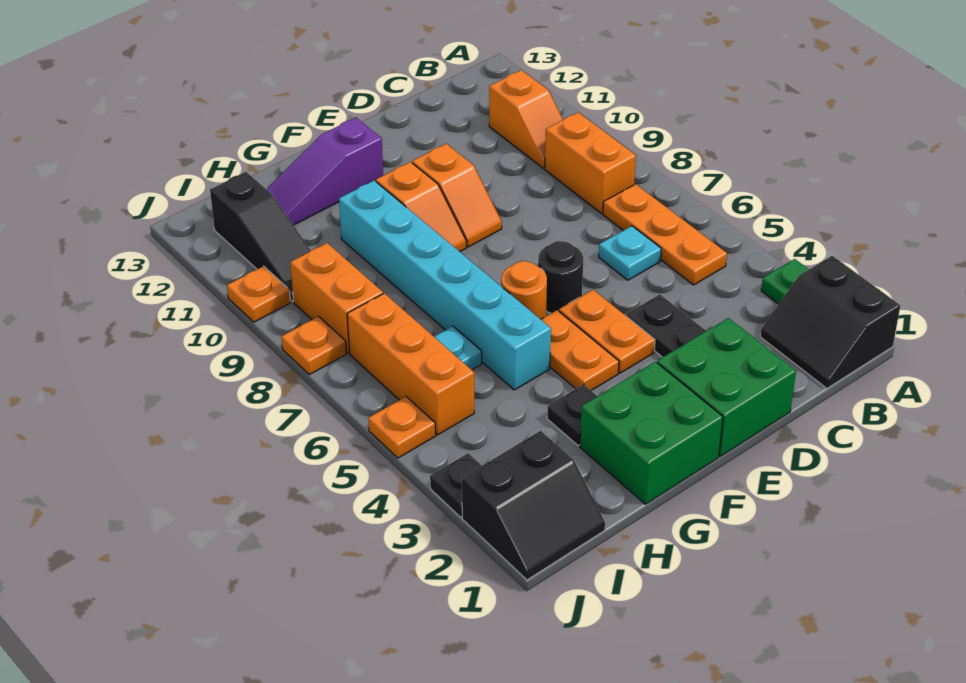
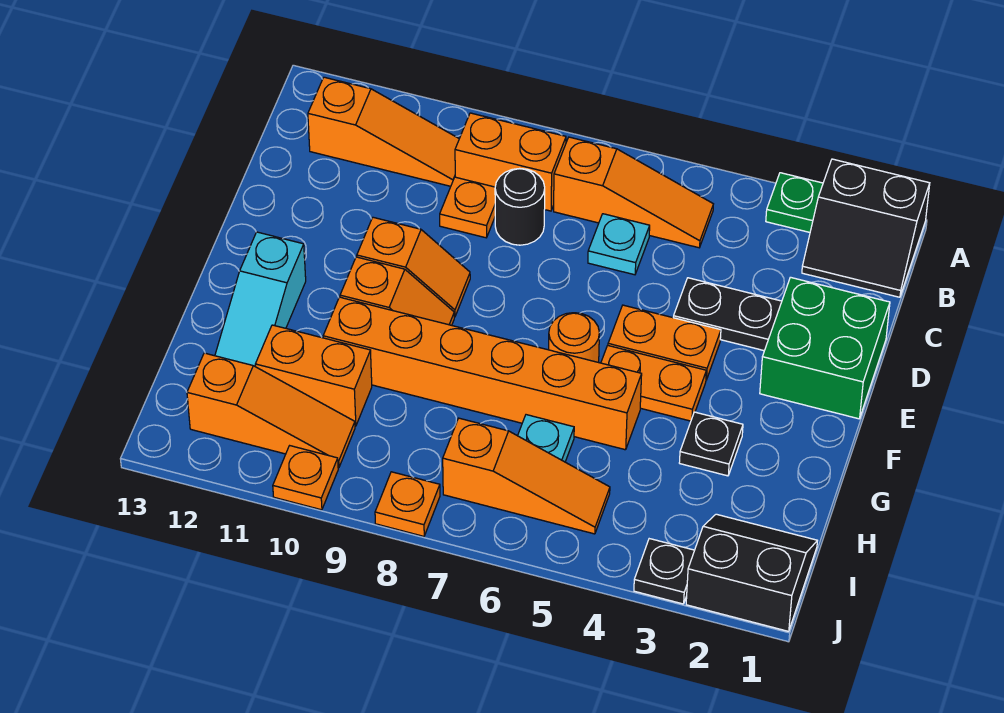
orange 1x3 plate [603,184,727,285] -> orange 1x3 slope [554,137,713,248]
orange 1x2 slope [489,70,563,168] -> orange 1x3 slope [308,77,459,186]
black 1x1 round brick [538,241,584,313] -> black 1x1 round brick moved to [495,169,545,245]
green 2x2 brick [580,362,723,504] -> none
purple 1x3 slope [266,118,383,225] -> cyan 1x3 slope [215,232,306,367]
cyan 1x6 brick [339,181,551,390] -> orange 1x6 brick [323,297,642,450]
black 2x2 slope [462,431,605,580] -> black 2x2 slope turned to [686,514,817,631]
orange 1x3 brick [347,293,474,435] -> orange 1x3 slope [443,418,610,534]
orange 1x2 brick [290,243,383,353] -> orange 1x2 brick moved to [255,325,372,426]
black 1x3 slope [210,172,311,302] -> orange 1x3 slope [187,353,355,468]
orange 1x1 plate [368,397,436,458] -> orange 1x1 plate moved to [440,177,495,238]

